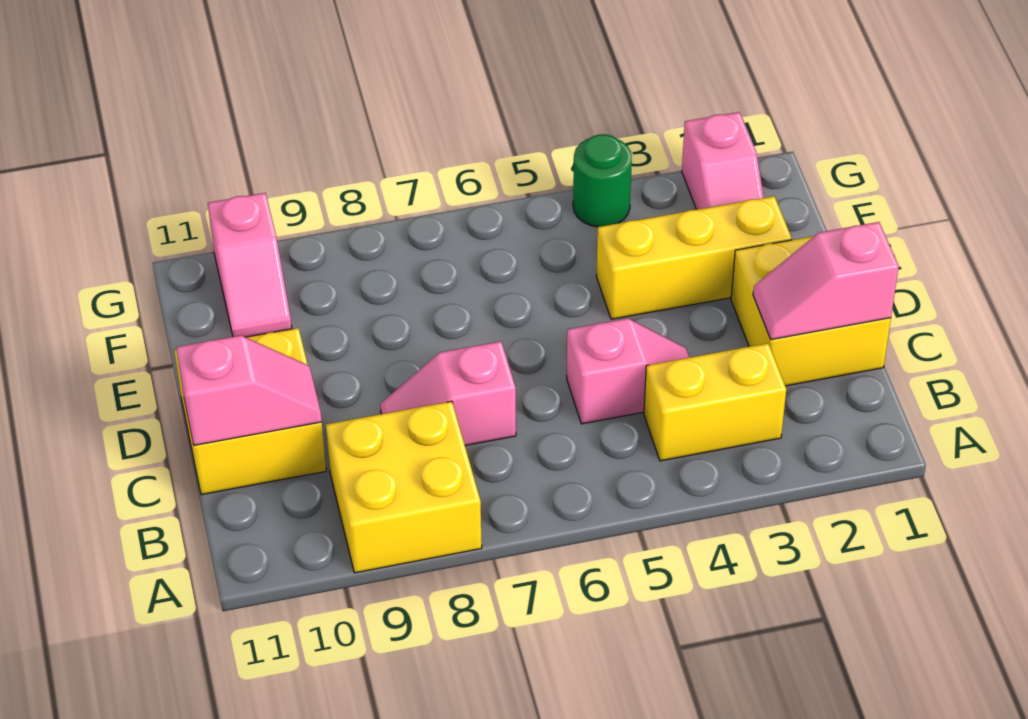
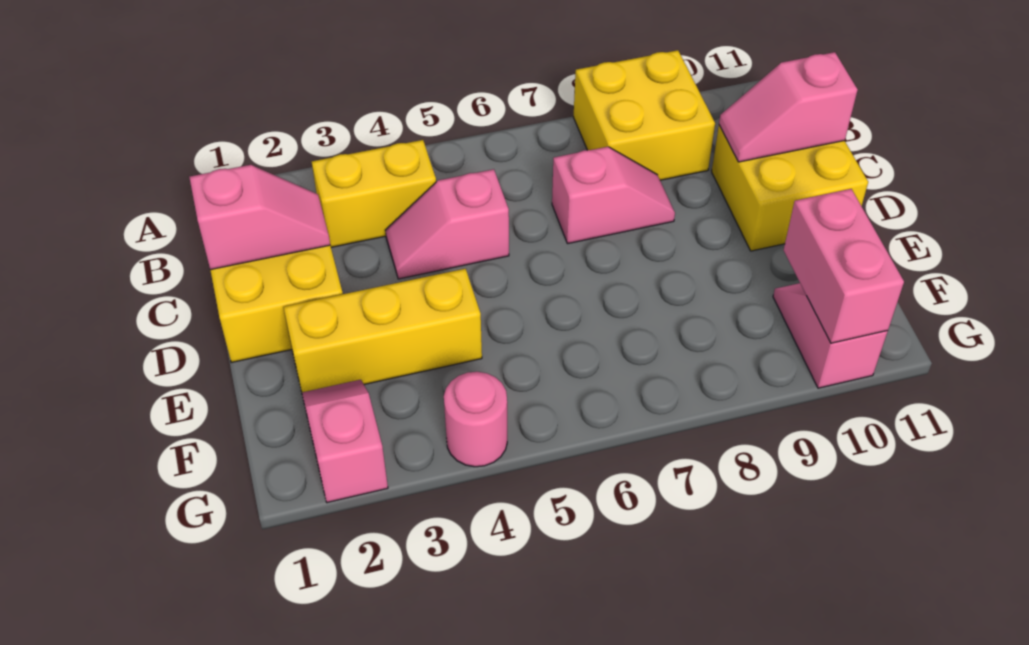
none -> pink 1x2 brick [783,189,904,343]
green 1x1 round brick [573,134,632,227] -> pink 1x1 round brick [444,372,507,467]

